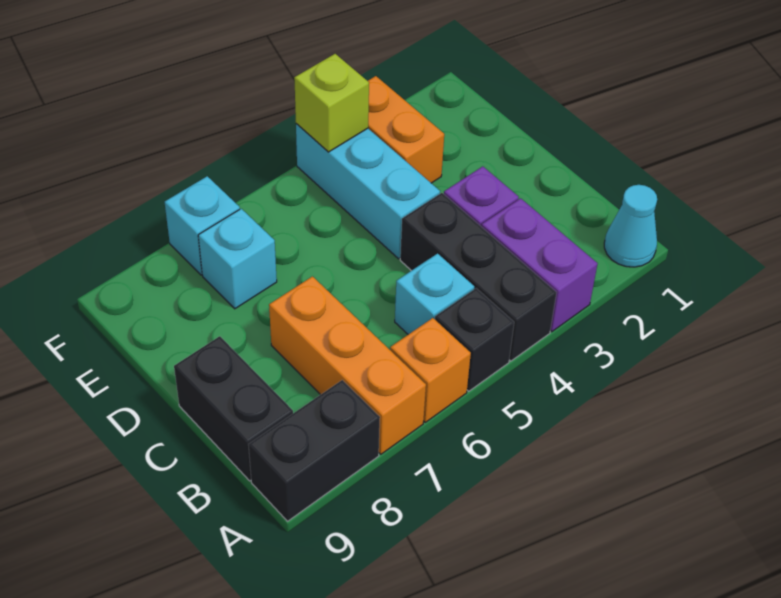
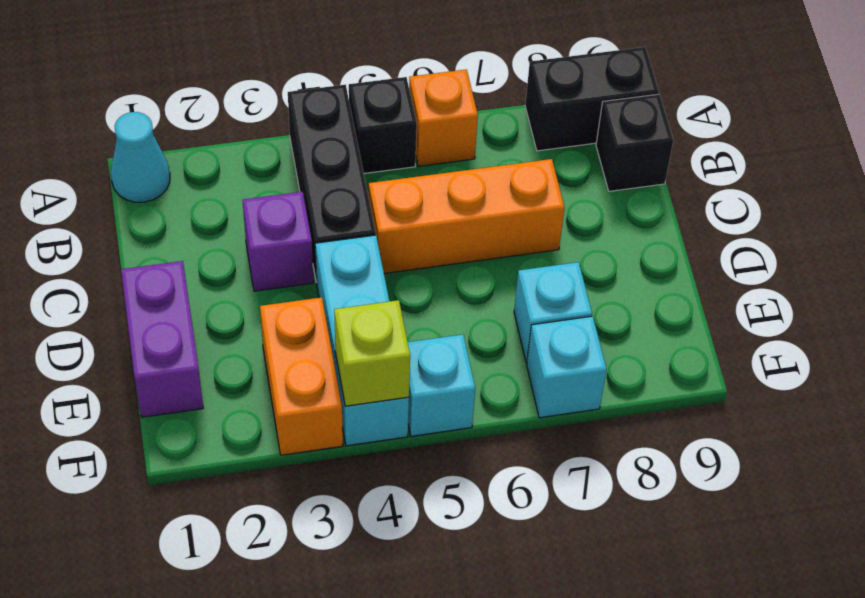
purple 1x2 brick [481,198,598,332] -> purple 1x2 brick moved to [121,261,203,417]
orange 1x3 brick [269,276,426,454] -> orange 1x3 brick turned to [369,159,565,274]
cyan 1x1 brick [395,254,474,334] -> cyan 1x1 brick moved to [408,334,475,436]
black 1x2 brick [174,336,293,481] -> black 1x1 brick [596,94,673,191]

